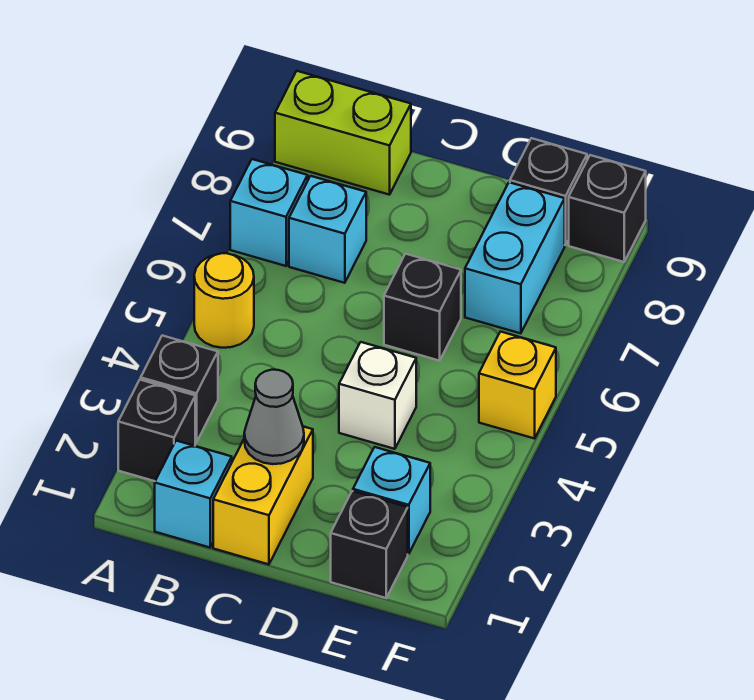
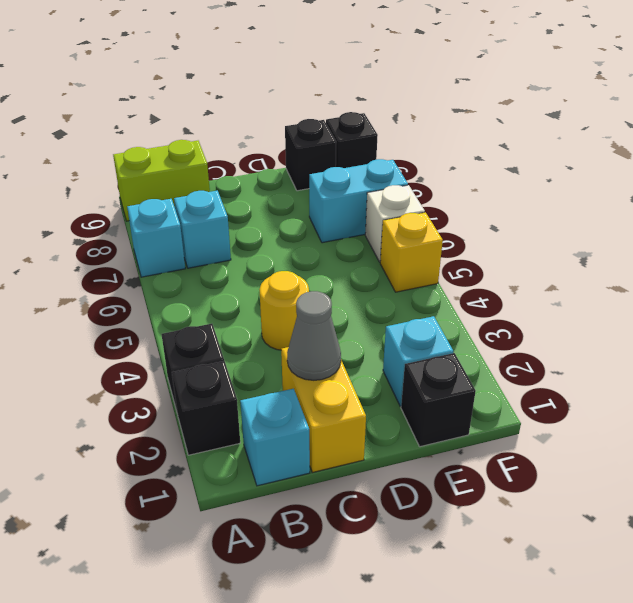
yellow 1x1 round brick [194,253,254,348] -> yellow 1x1 round brick moved to [259,271,309,350]
white 1x1 brick [339,342,416,449] -> white 1x1 brick moved to [365,185,425,262]
black 1x1 brick [384,254,461,361] -> none
cyan 1x2 brick [465,182,565,333] -> cyan 1x2 brick turned to [309,159,408,243]

